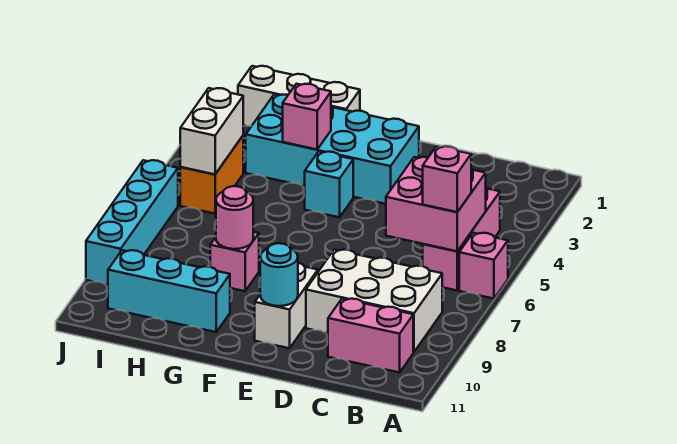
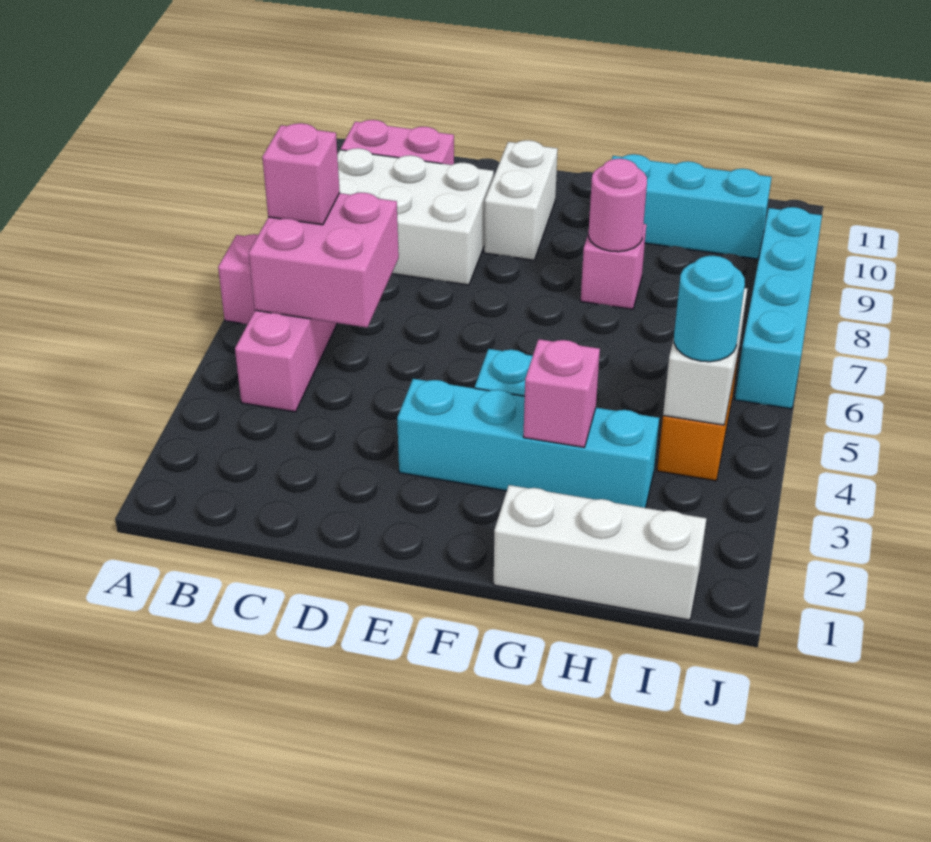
cyan 2x4 brick [246,94,419,204] -> cyan 1x4 brick [397,379,659,508]
cyan 1x1 round brick [260,243,298,306] -> cyan 1x1 round brick moved to [674,256,745,362]

